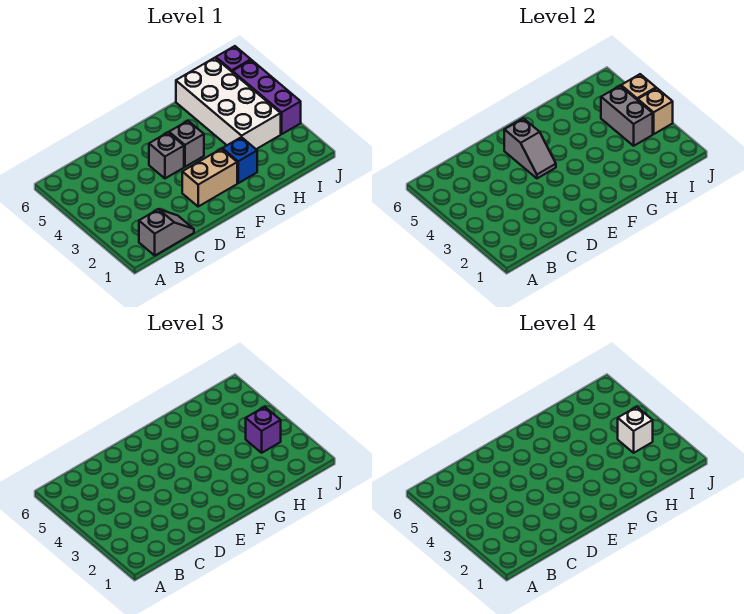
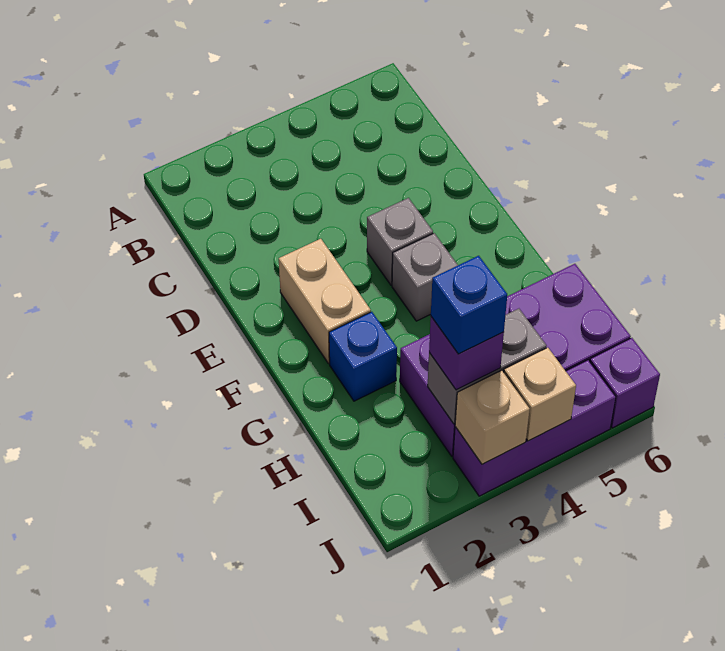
grey 1x2 slope [139,209,194,255] -> none
grey 1x2 slope [504,118,556,178] -> none
white 2x4 brick [176,58,281,149] -> purple 2x4 brick [400,264,631,456]
white 1x1 brick [618,407,653,453] -> blue 1x1 brick [431,256,507,354]

